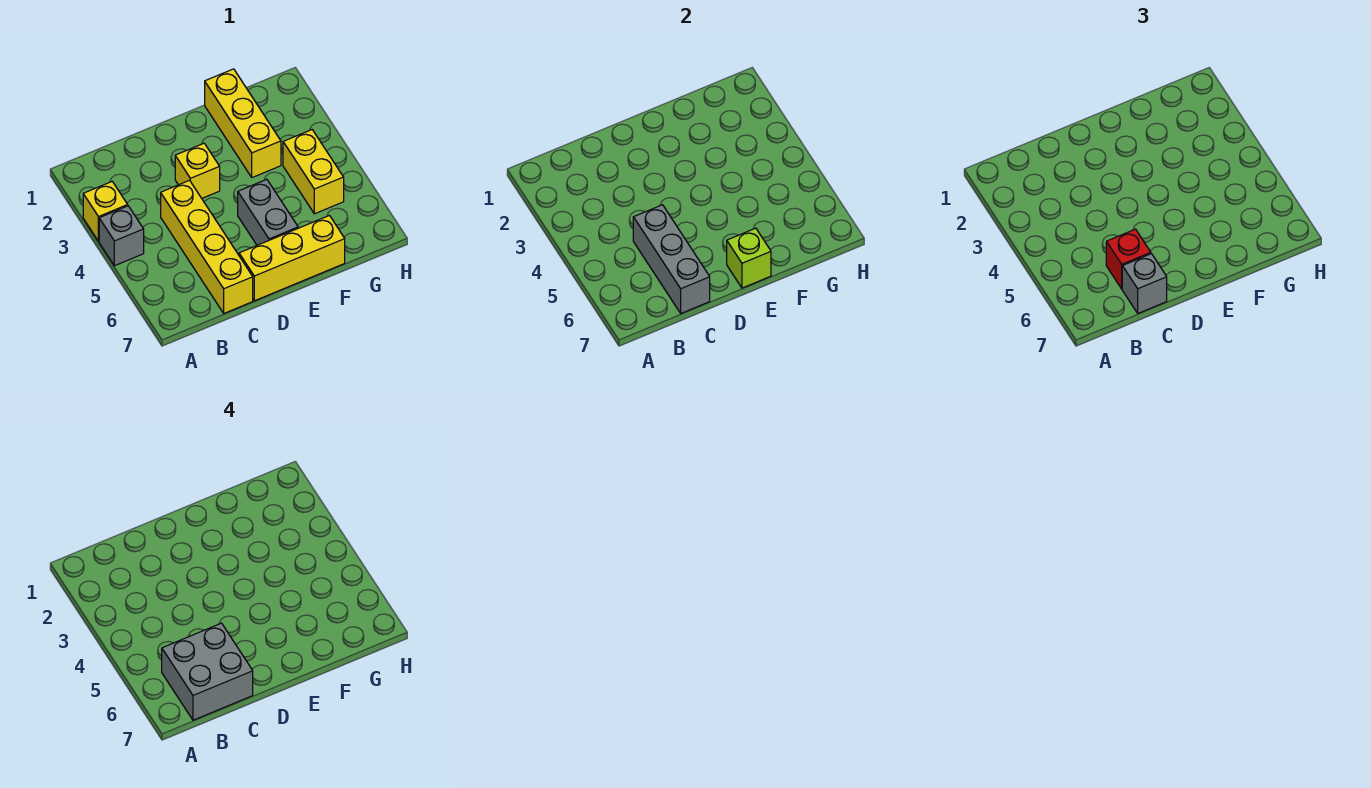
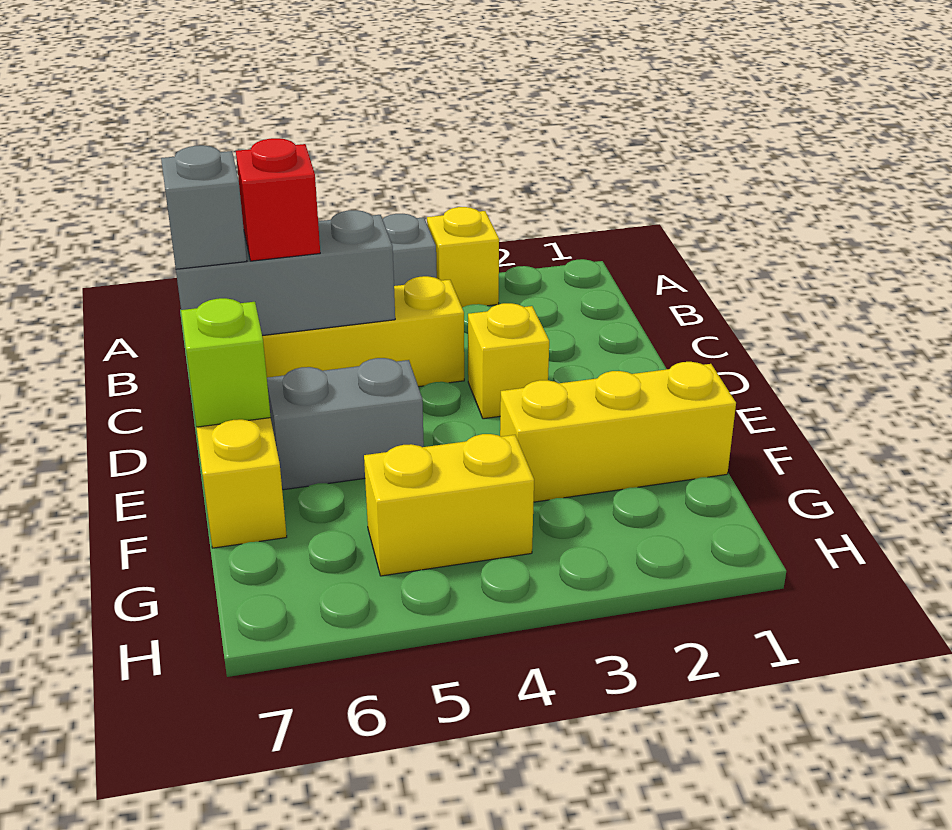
grey 2x2 brick [162,623,253,720] -> none

